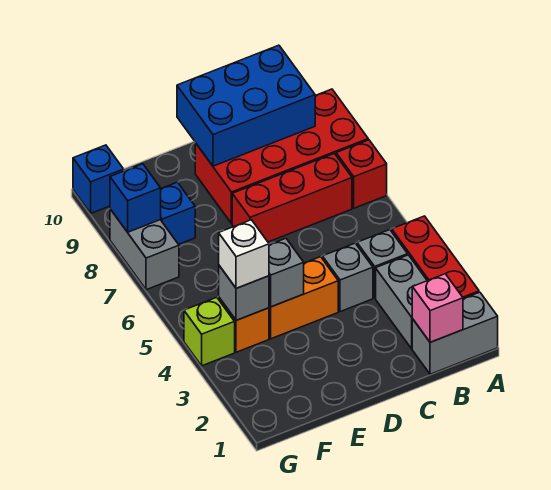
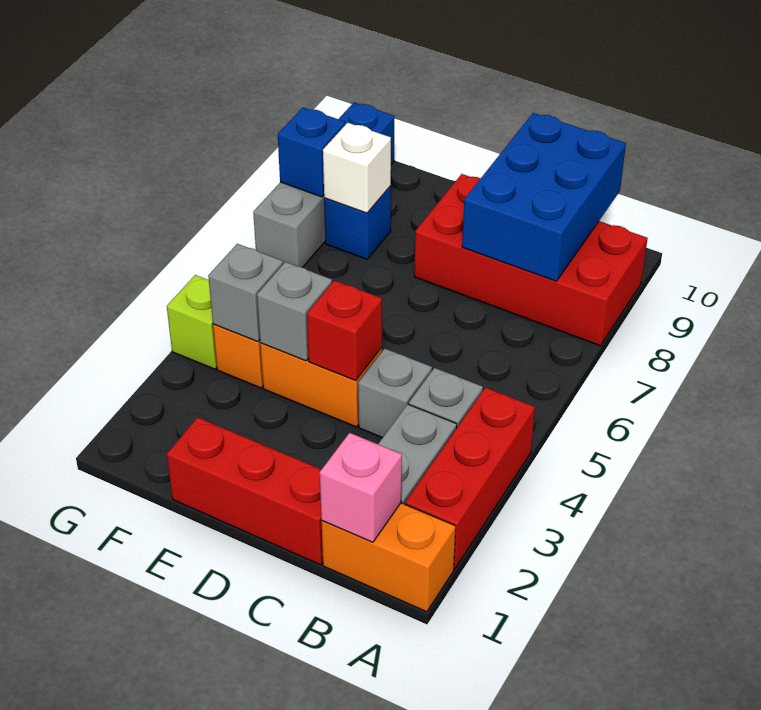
grey 1x2 brick [412,292,498,374] -> orange 1x2 brick [322,503,456,612]
red 1x1 brick [336,140,387,208] -> red 1x1 brick moved to [307,280,382,381]
red 1x3 brick [232,153,352,242] -> red 1x3 brick moved to [167,417,323,565]
blue 2x3 brick [177,45,315,166] -> blue 2x3 brick turned to [462,113,626,281]
white 1x1 brick [219,220,269,288] -> white 1x1 brick moved to [323,123,391,213]

